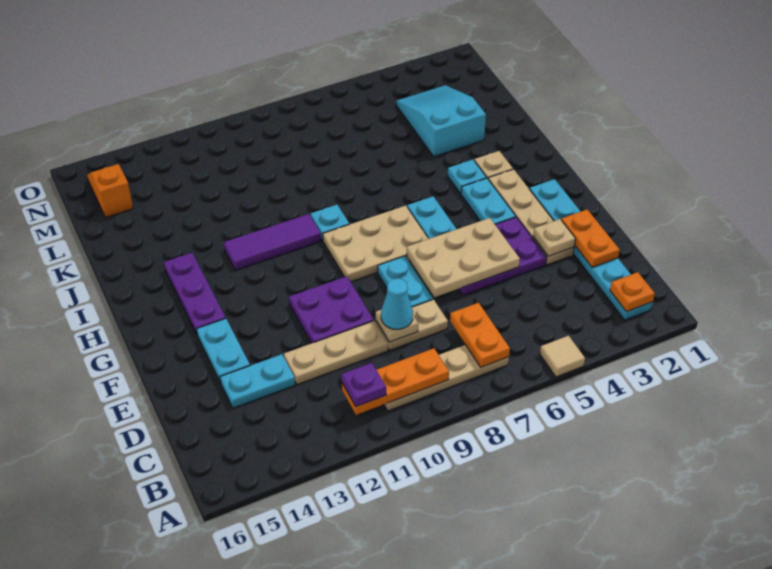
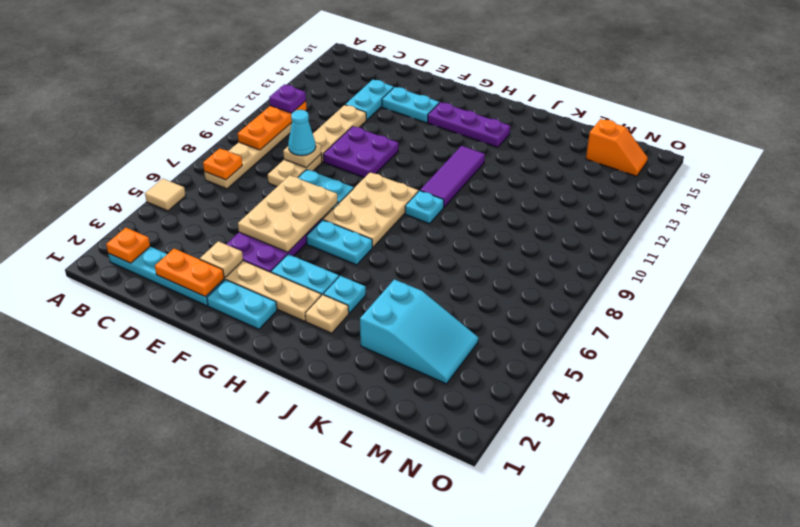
orange 1x2 plate [450,303,510,367] -> orange 1x1 plate [203,149,242,180]

